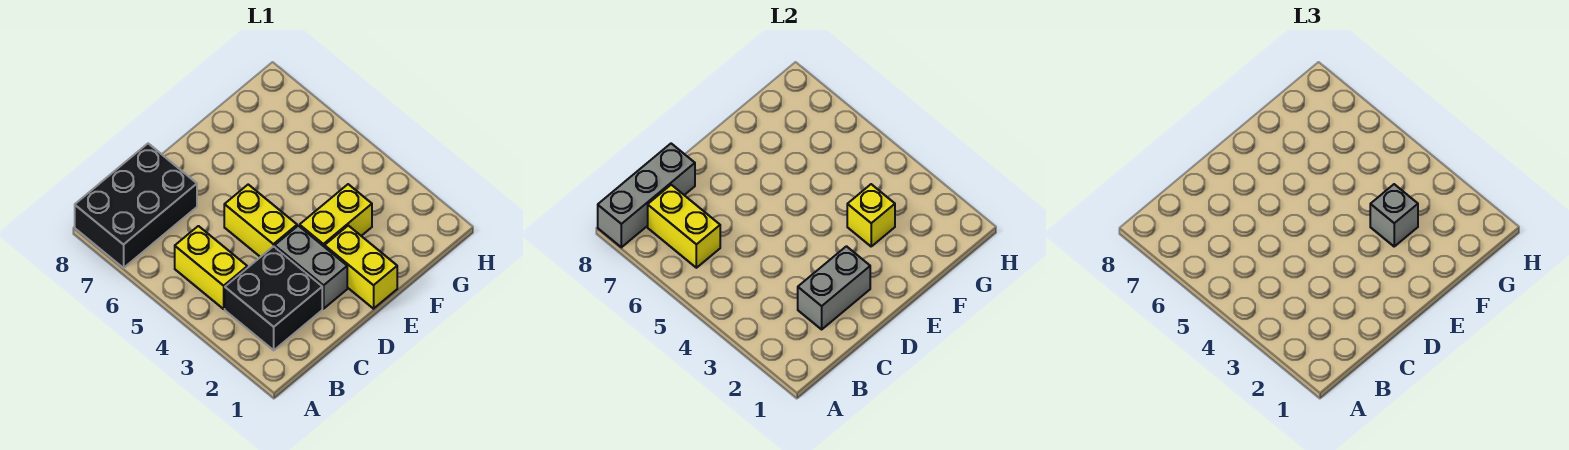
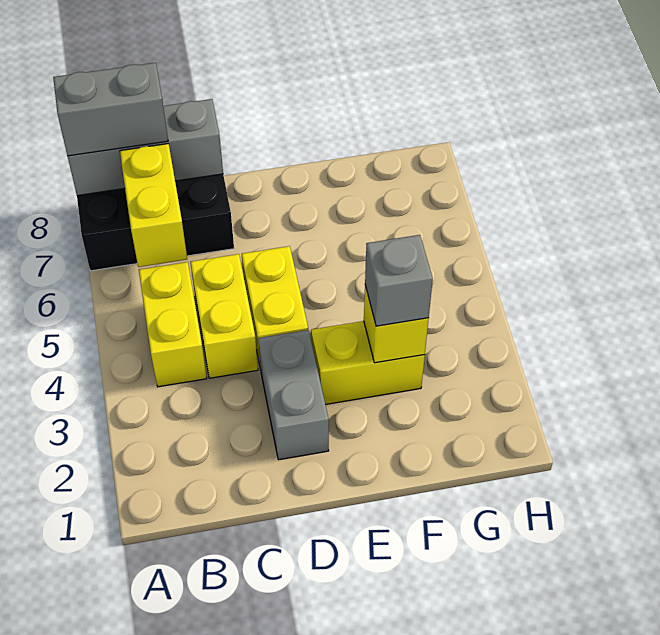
black 2x2 brick [225,246,322,350] -> none
grey 1x2 brick [798,246,870,329] -> grey 1x2 brick moved to [53,63,168,156]
yellow 1x2 brick [325,226,397,309] -> yellow 1x2 brick moved to [190,254,258,378]

